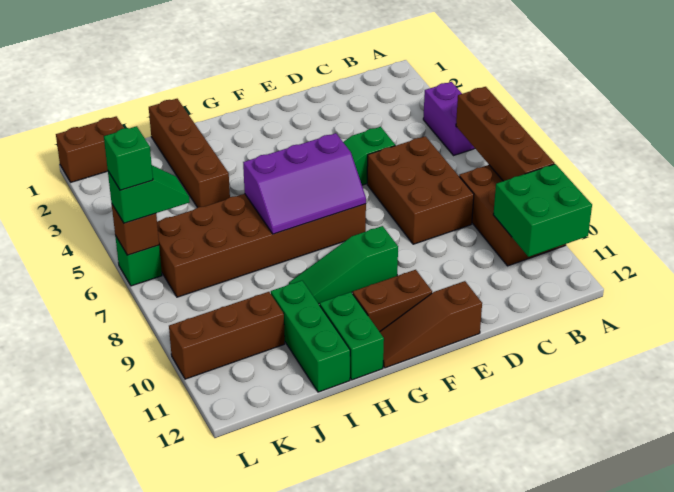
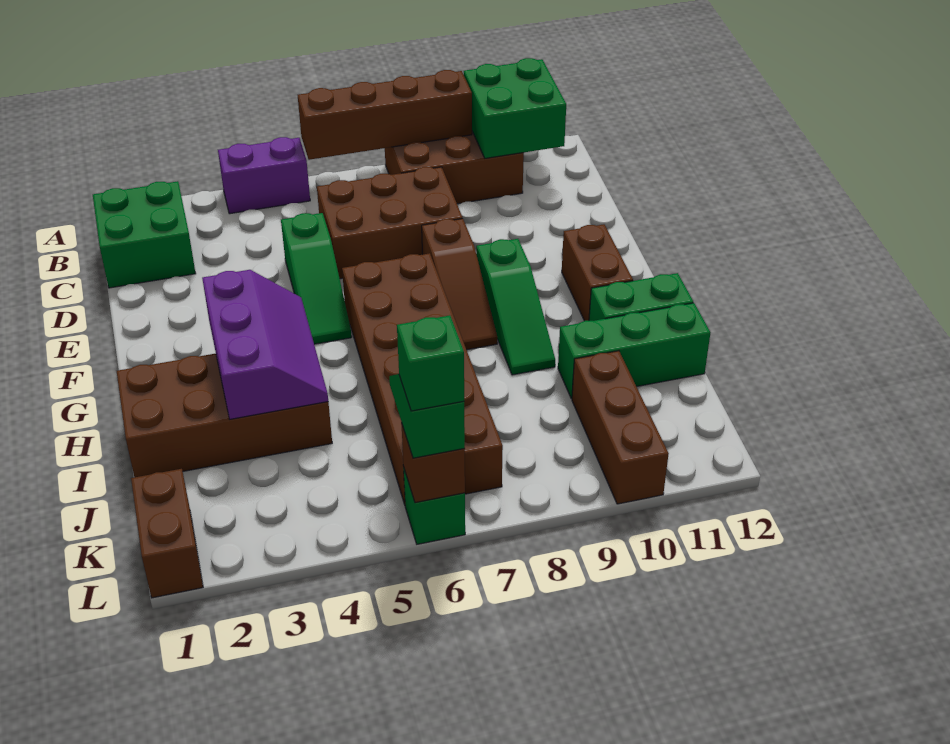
none -> green 2x2 brick [93,181,196,288]
brown 1x3 slope [380,281,482,368] -> brown 1x3 slope moved to [422,219,497,350]
purple 2x3 slope [243,133,366,234] -> purple 2x3 slope moved to [202,270,328,419]
brown 1x4 brick [149,99,230,207] -> brown 2x4 brick [117,354,332,477]

